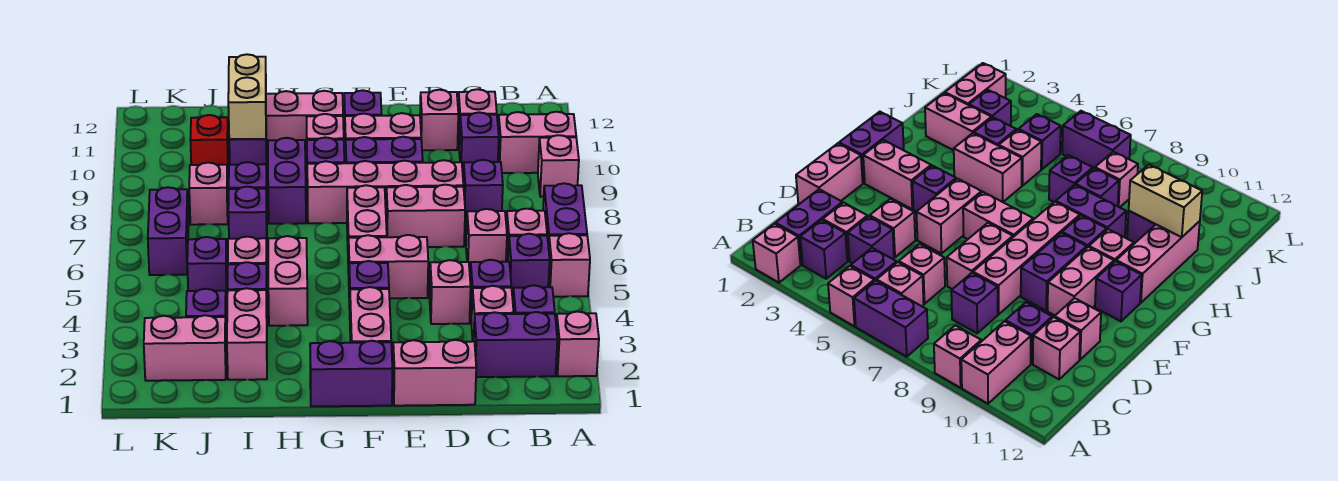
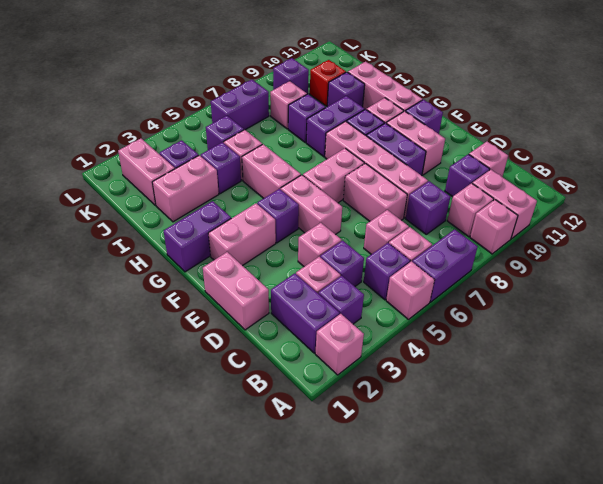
pink 1x1 brick [420,90,458,150] -> pink 1x1 brick moved to [447,183,494,237]
purple 1x2 brick [310,341,392,406] -> purple 1x2 brick turned to [164,201,231,272]
pink 1x2 brick [268,236,308,326] -> pink 1x2 brick turned to [242,144,301,198]
purple 1x1 brick [228,187,267,247] -> purple 1x1 brick moved to [273,58,309,94]
tan 1x2 brick [228,54,266,139] -> none

